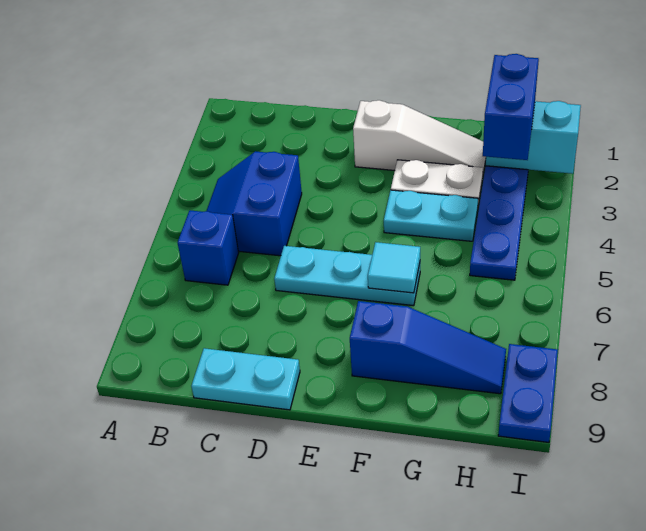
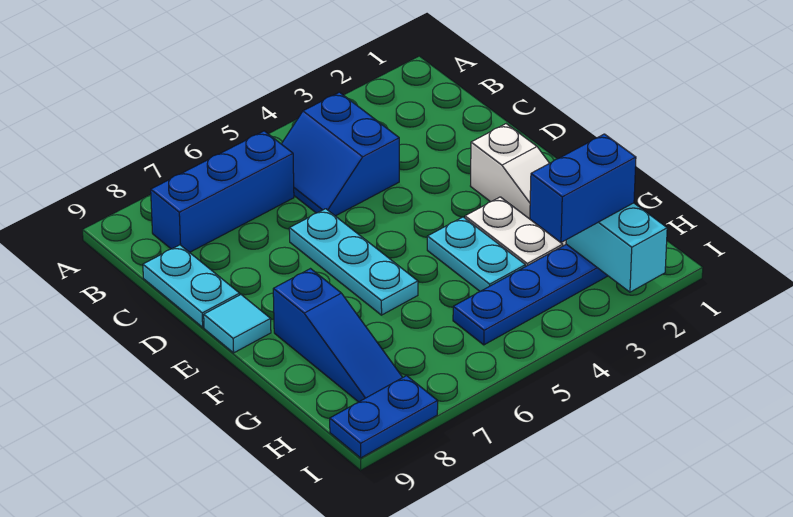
blue 2x2 slope [207,151,302,256] -> blue 2x2 slope turned to [282,92,399,216]
blue 1x1 brick [178,210,239,285] -> blue 1x3 brick [151,131,294,252]
cyan 1x1 tile [368,242,420,293] -> cyan 1x1 tile moved to [204,295,271,353]

